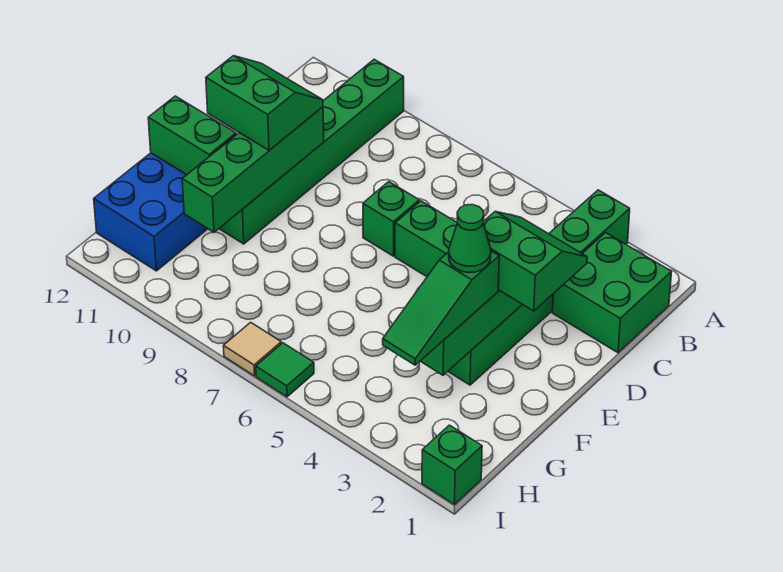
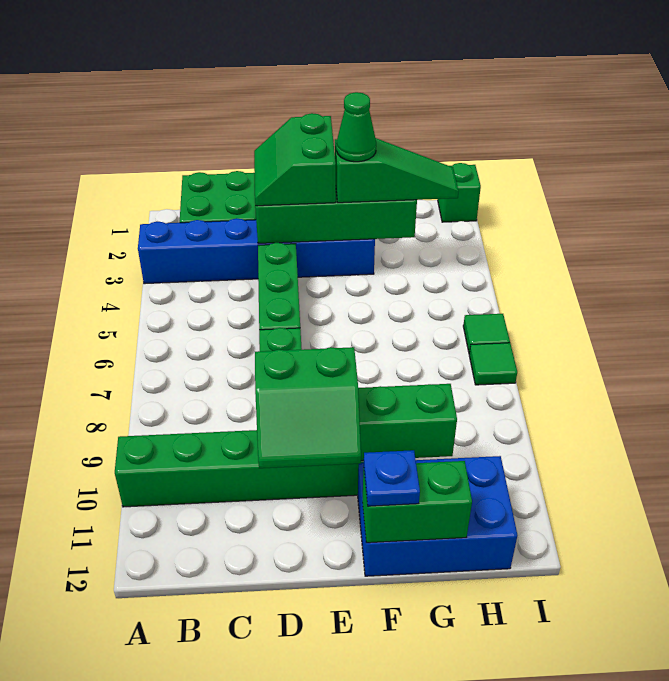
green 1x6 brick [448,190,630,385] -> blue 1x6 brick [138,218,375,284]
green 2x2 slope [206,56,323,150] -> green 2x2 slope turned to [255,347,361,468]
green 1x2 brick [148,96,236,175] -> green 1x2 brick turned to [362,461,472,543]
none -> blue 1x1 plate [364,450,420,506]
tan 1x1 tile [223,322,281,376] -> green 1x1 tile [469,343,517,385]

